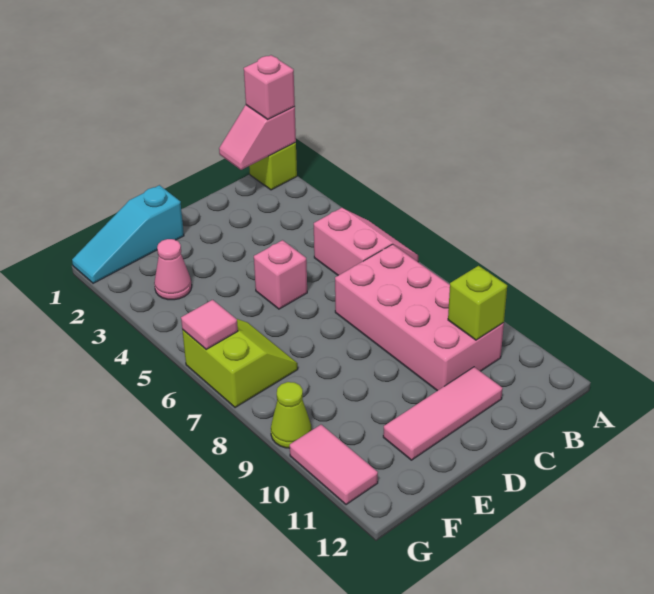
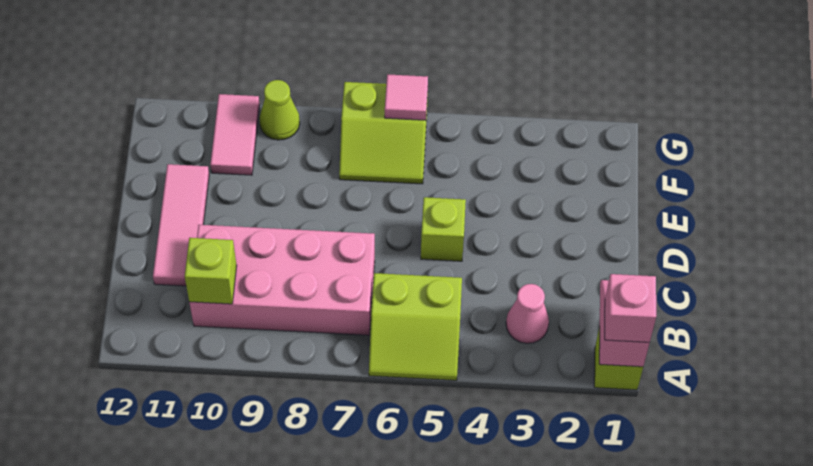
pink 2x2 slope [314,208,418,275] -> lime 2x2 slope [369,273,462,380]
pink 1x1 brick [254,240,307,309] -> lime 1x1 brick [421,197,466,261]
cyan 1x3 slope [72,185,184,283] -> none
pink 1x1 cone [154,239,192,300] -> pink 1x1 cone moved to [506,284,549,343]
pink 1x2 tile [290,425,378,505] -> pink 1x2 tile turned to [210,94,260,175]

